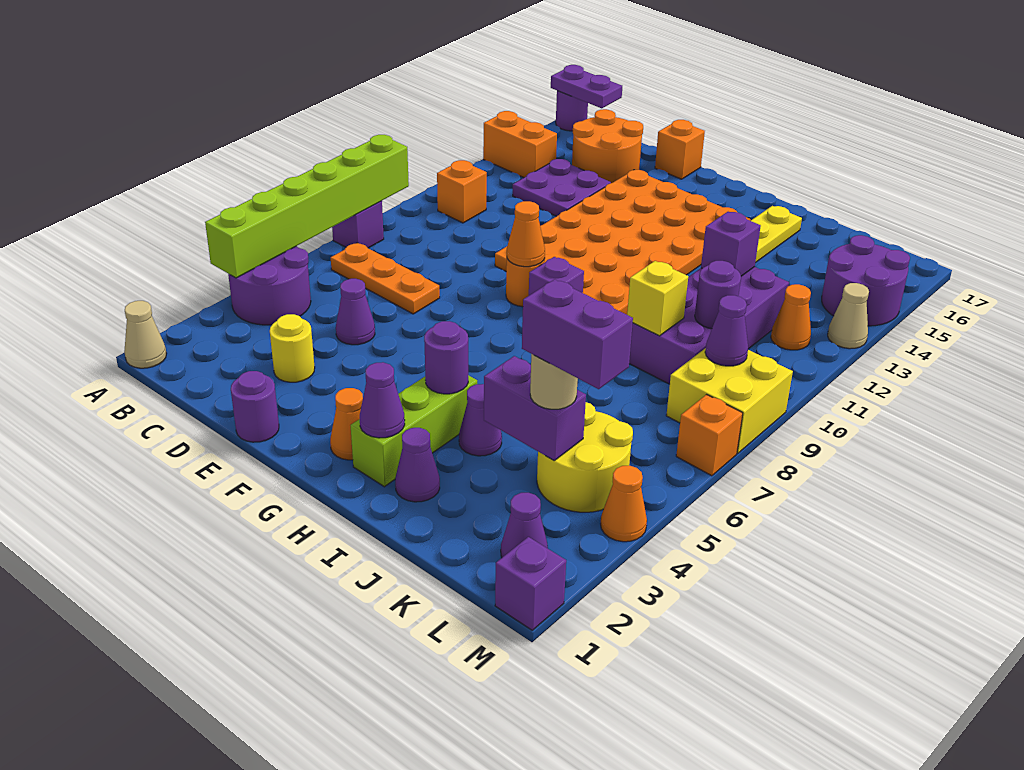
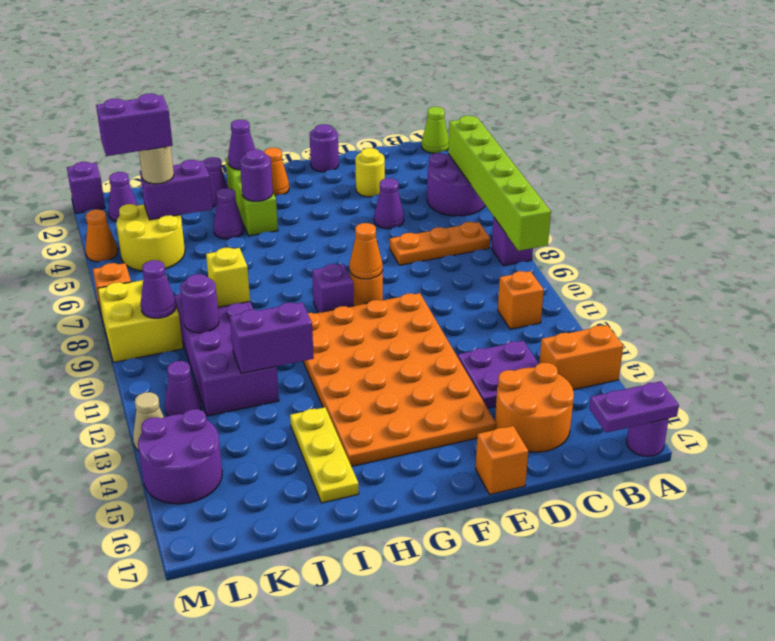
tan 1x1 cone [124,301,167,368] -> lime 1x1 cone [422,107,449,153]
purple 1x1 brick [701,212,761,276] -> purple 1x2 brick [230,302,314,373]
orange 1x1 cone [771,284,811,350] -> purple 1x1 cone [165,361,202,416]

